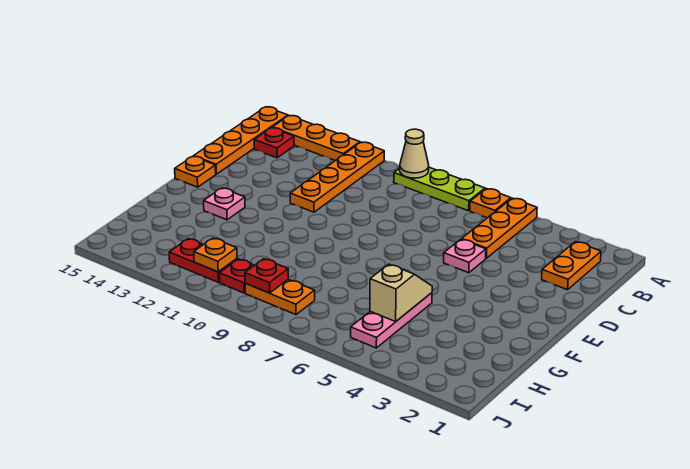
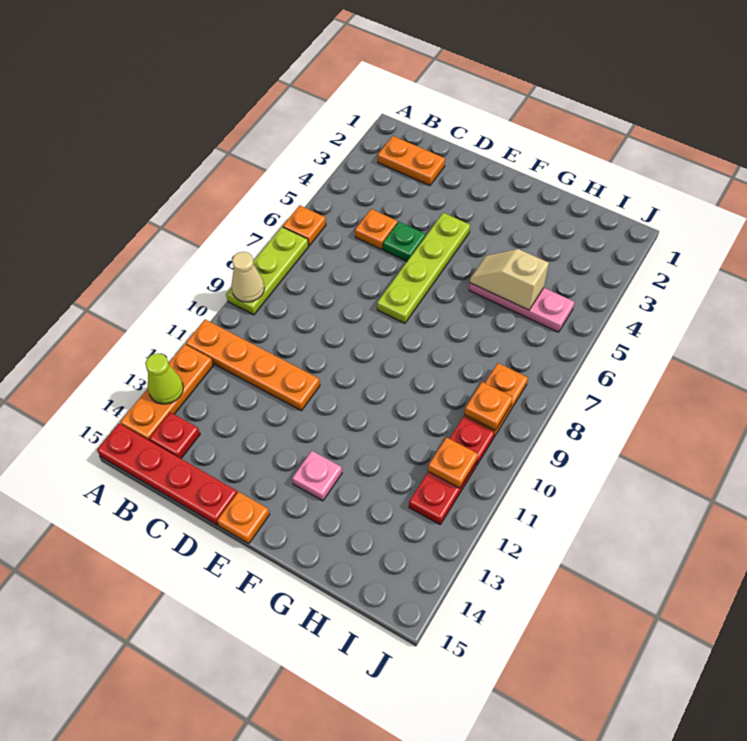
orange 1x3 plate [462,198,537,258] -> orange 1x1 plate [355,209,397,250]
none -> lime 1x1 cone [145,353,183,404]
orange 1x4 plate [194,107,288,174] -> red 1x4 plate [97,424,237,525]
pink 1x1 plate [444,239,486,273] -> green 1x1 plate [383,222,426,261]
none -> lime 1x4 plate [377,213,470,323]
red 1x1 plate [245,259,288,293] -> orange 1x1 plate [464,382,513,430]

